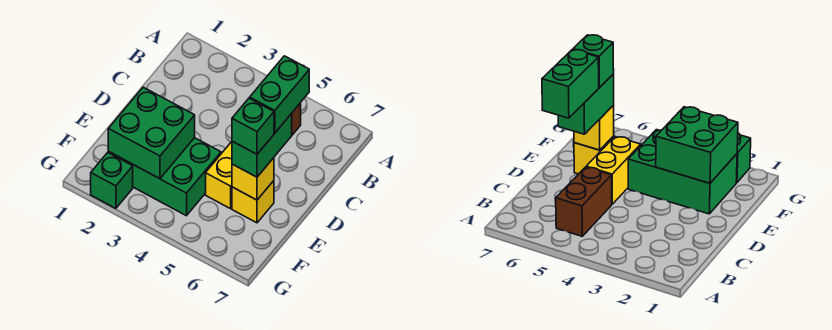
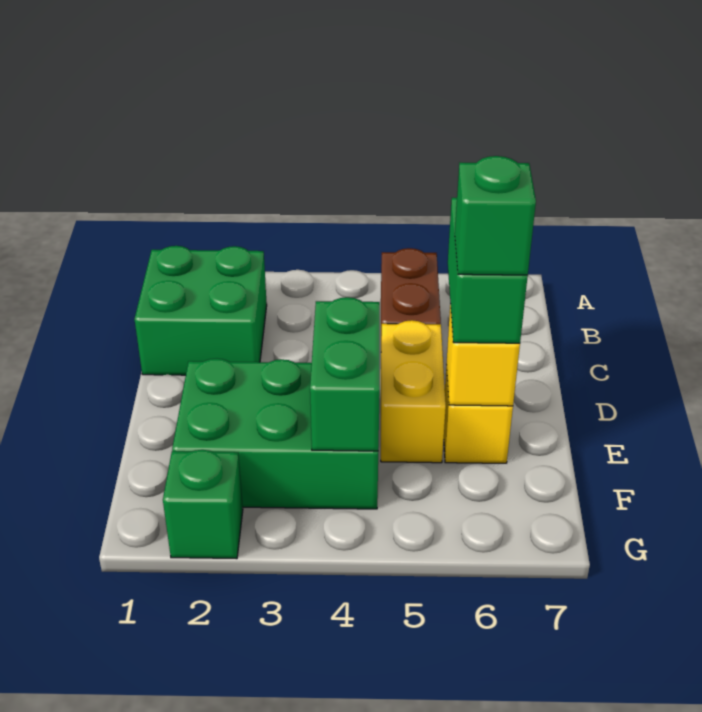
green 1x2 brick [250,56,309,133] -> green 1x2 brick moved to [310,297,380,451]
green 2x2 brick [108,87,195,179] -> green 2x2 brick moved to [134,246,267,375]

